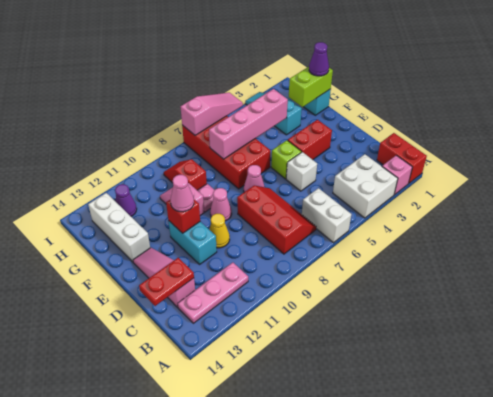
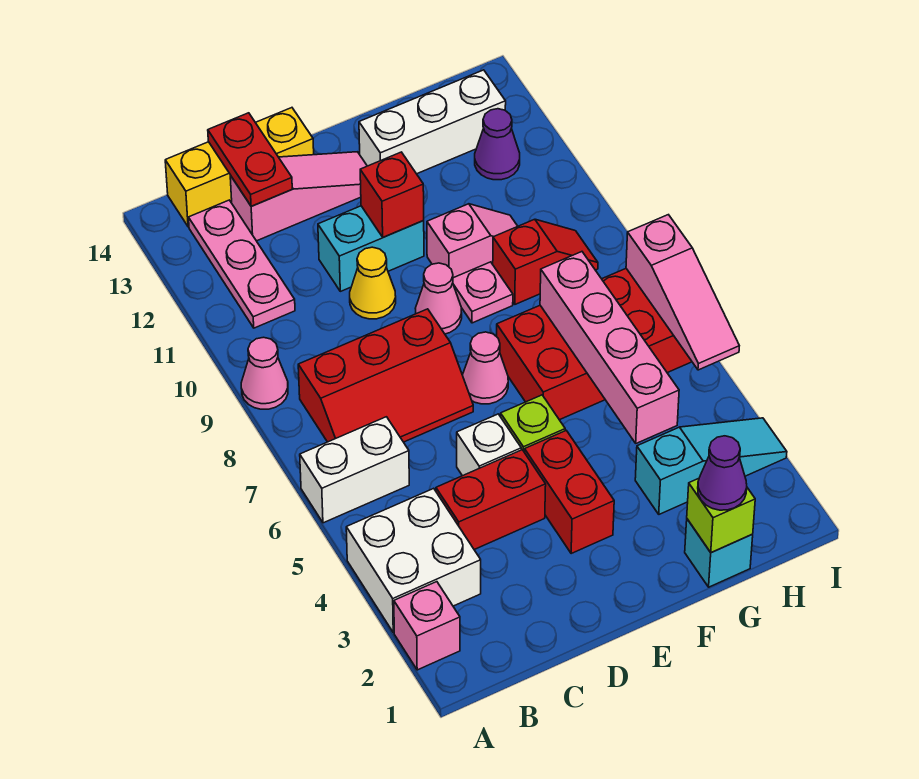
red 1x2 brick [377,133,427,183] -> red 1x2 brick moved to [436,450,546,550]
none -> yellow 1x3 brick [165,108,314,227]
pink 1x1 cone [170,175,194,212] -> pink 1x1 cone moved to [241,337,288,409]
lime 1x2 brick [289,67,333,107] -> lime 1x1 brick [687,478,755,553]

